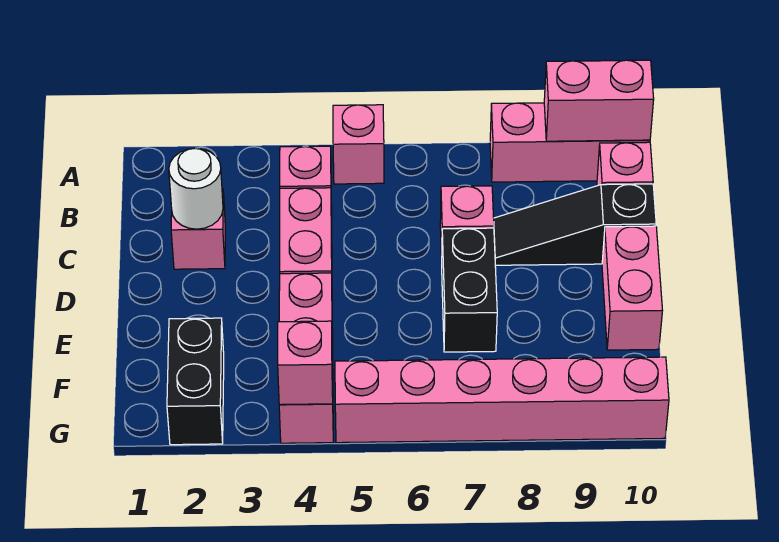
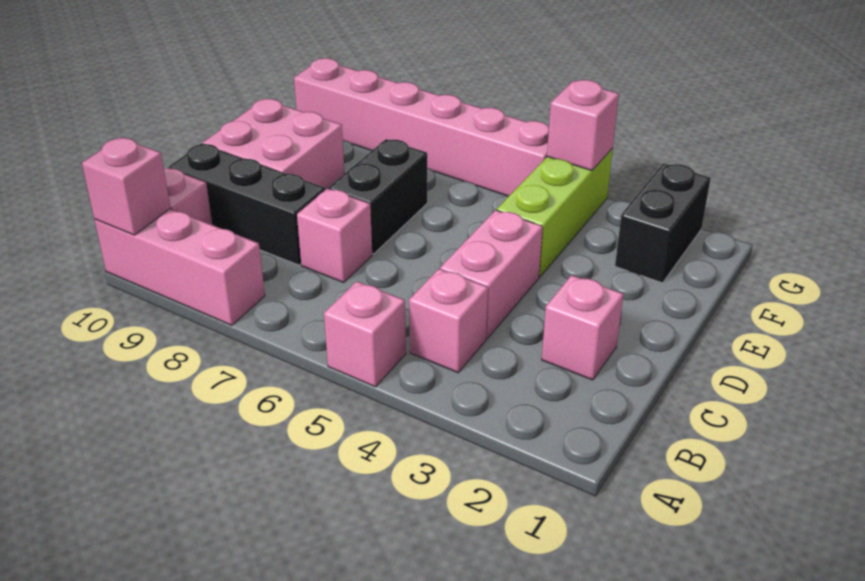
pink 1x2 brick [544,60,654,141] -> pink 1x1 brick [82,138,170,235]
white 1x1 round brick [169,148,223,229] -> none
black 1x3 slope [494,184,656,265] -> black 1x3 brick [169,144,325,265]
pink 1x2 brick [602,226,663,350] -> pink 2x2 brick [203,99,345,190]
pink 1x3 brick [279,273,333,443] -> lime 1x3 brick [497,148,613,277]

